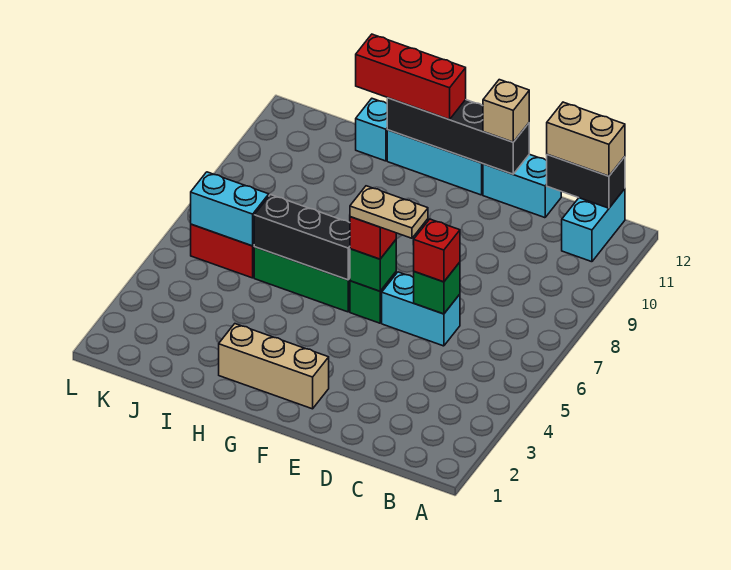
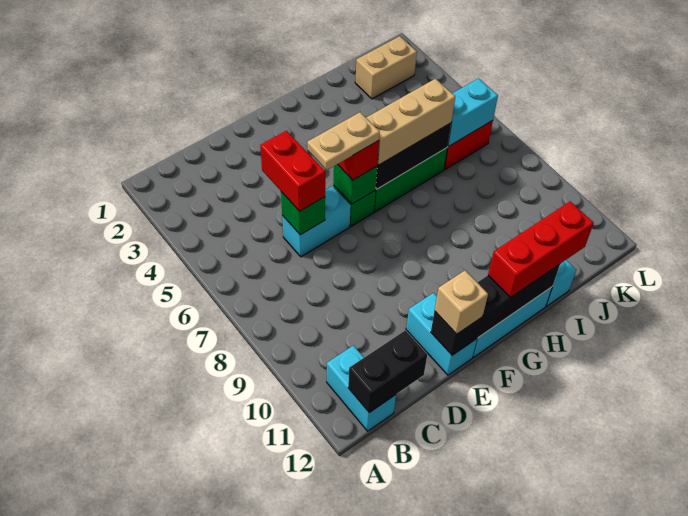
tan 1x2 brick [547,102,625,176] -> tan 1x2 brick moved to [355,36,417,99]
red 1x1 brick [414,219,460,282] -> red 1x2 brick [260,131,325,211]
cyan 1x2 brick [483,154,561,218] -> cyan 1x2 brick turned to [406,293,477,375]
tan 1x3 brick [219,324,329,409] -> tan 1x3 brick moved to [366,79,455,165]

